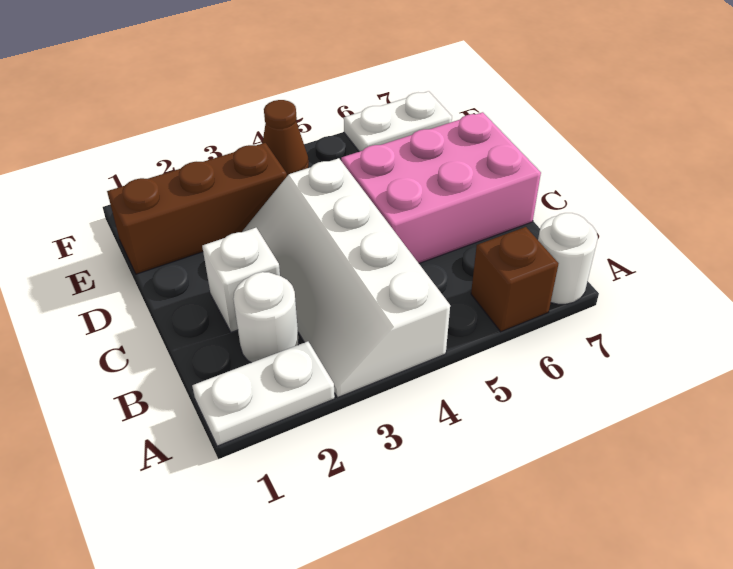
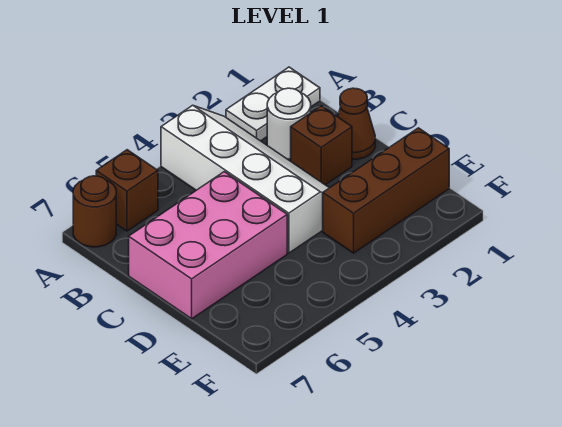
white 1x1 round brick [538,213,598,304] -> brown 1x1 round brick [73,176,116,247]
white 1x1 brick [202,228,280,332] -> brown 1x1 brick [291,106,352,185]
brown 1x1 cone [262,100,309,176] -> brown 1x1 cone moved to [338,88,375,159]
white 1x2 plate [344,91,452,152] -> none

